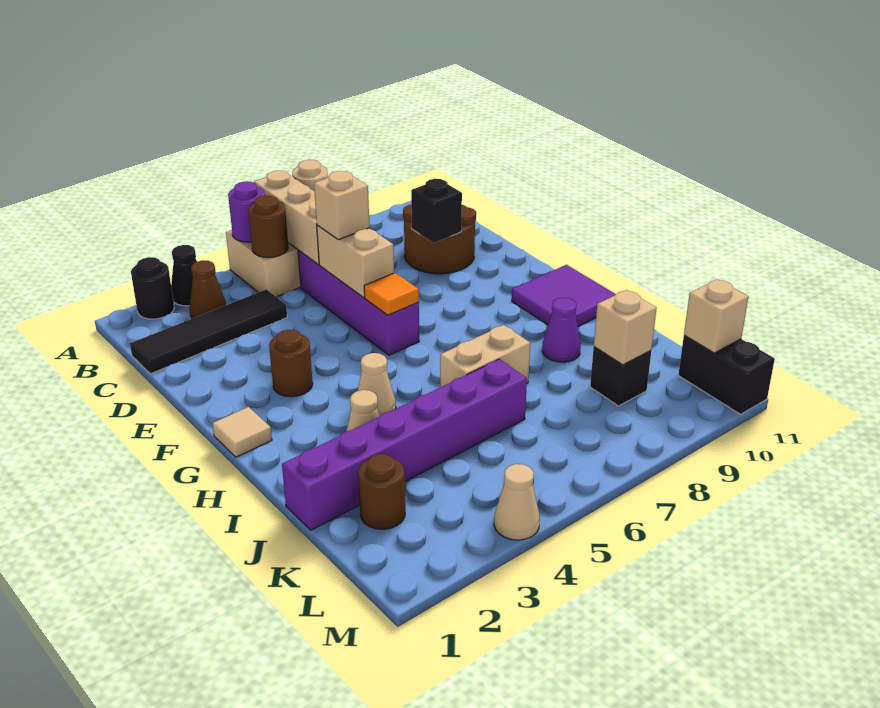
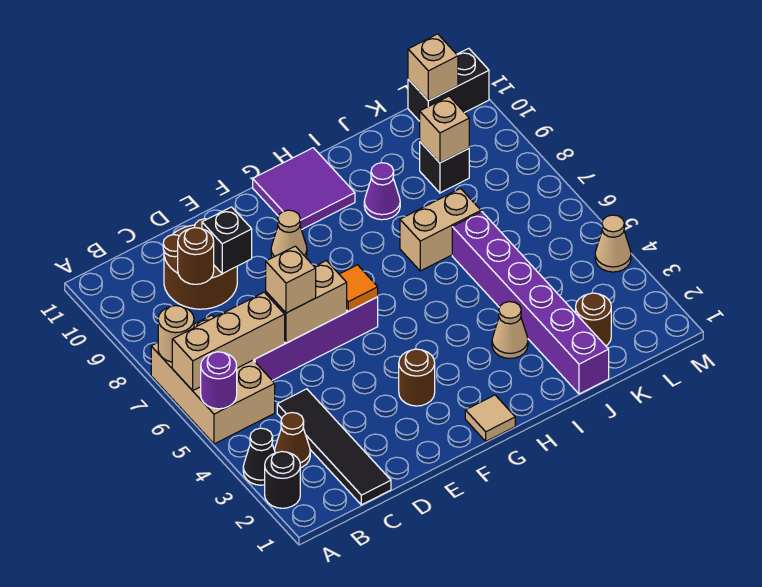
brown 1x1 round brick [248,196,288,258] -> brown 1x1 round brick moved to [178,228,214,284]
tan 1x1 cone [357,353,396,415] -> tan 1x1 cone moved to [271,210,307,258]
tan 1x2 brick [440,325,530,387] -> tan 1x2 brick turned to [400,188,481,271]

